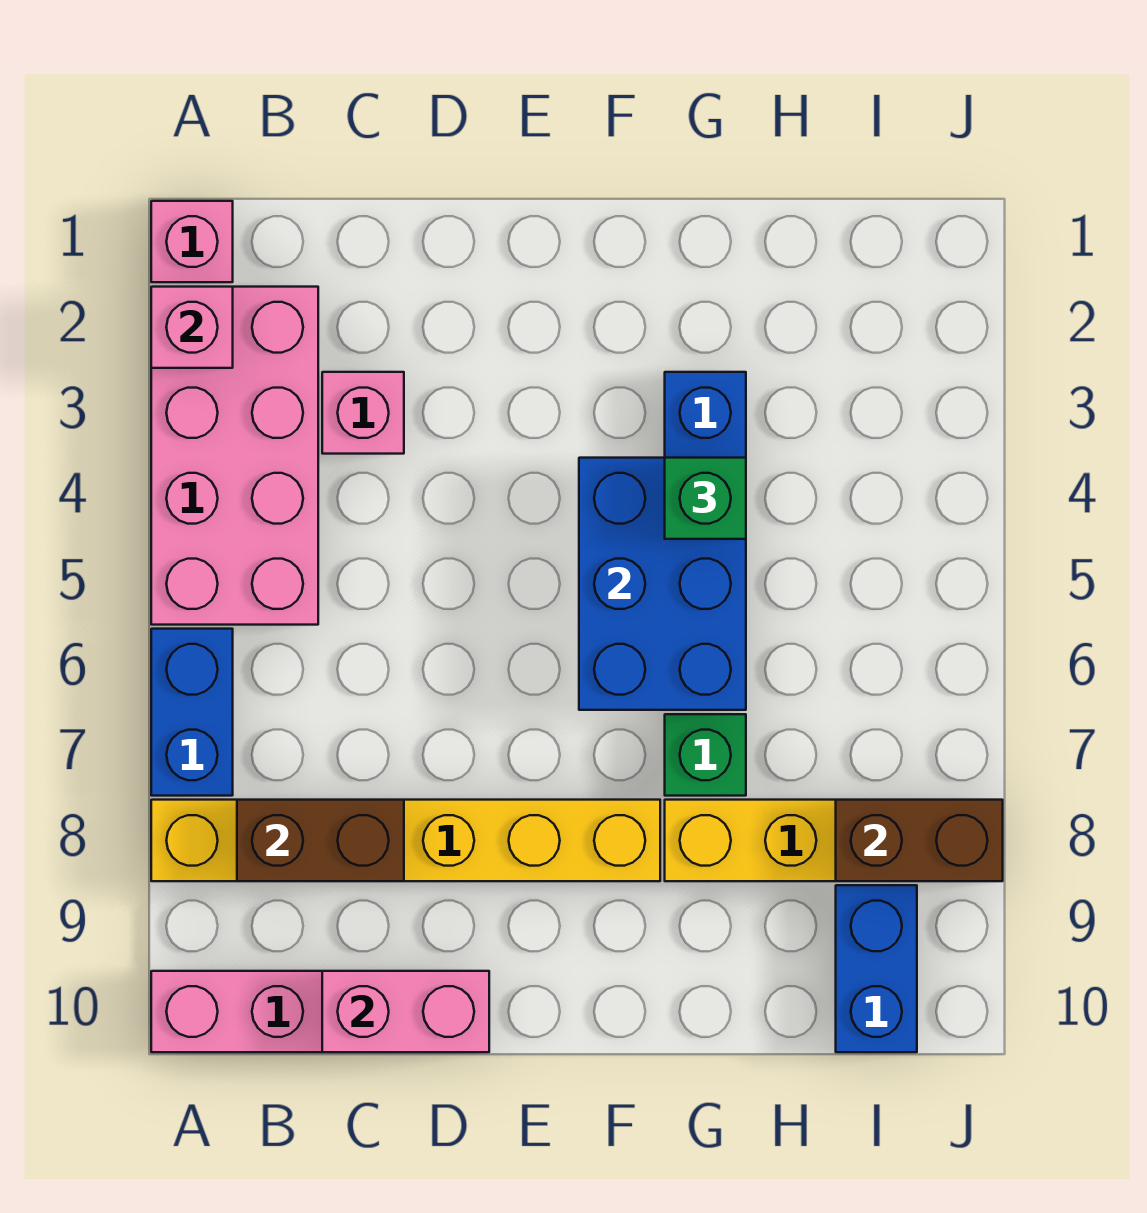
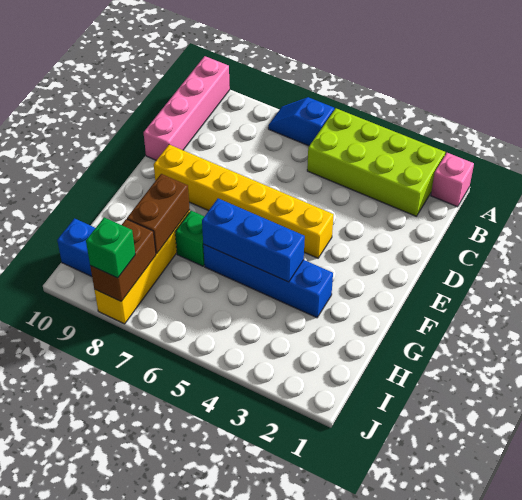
pink 2x4 brick [151,287,318,625] -> lime 2x4 brick [307,108,445,216]
pink 1x1 brick [151,287,233,368] -> none
blue 1x2 brick [151,629,233,796] -> blue 1x2 slope [268,97,334,146]
yellow 1x6 brick [151,800,660,881] -> yellow 1x6 brick turned to [154,145,334,258]
brown 1x2 brick [237,800,404,881] -> brown 1x2 brick moved to [127,174,190,254]
pink 1x1 brick [322,372,404,454] -> none
pink 1x2 brick [322,971,489,1052] -> none
blue 2x3 brick [579,458,746,710] -> blue 1x3 brick [202,198,305,282]
green 1x1 brick [665,458,746,539] -> green 1x1 brick moved to [86,217,135,278]

